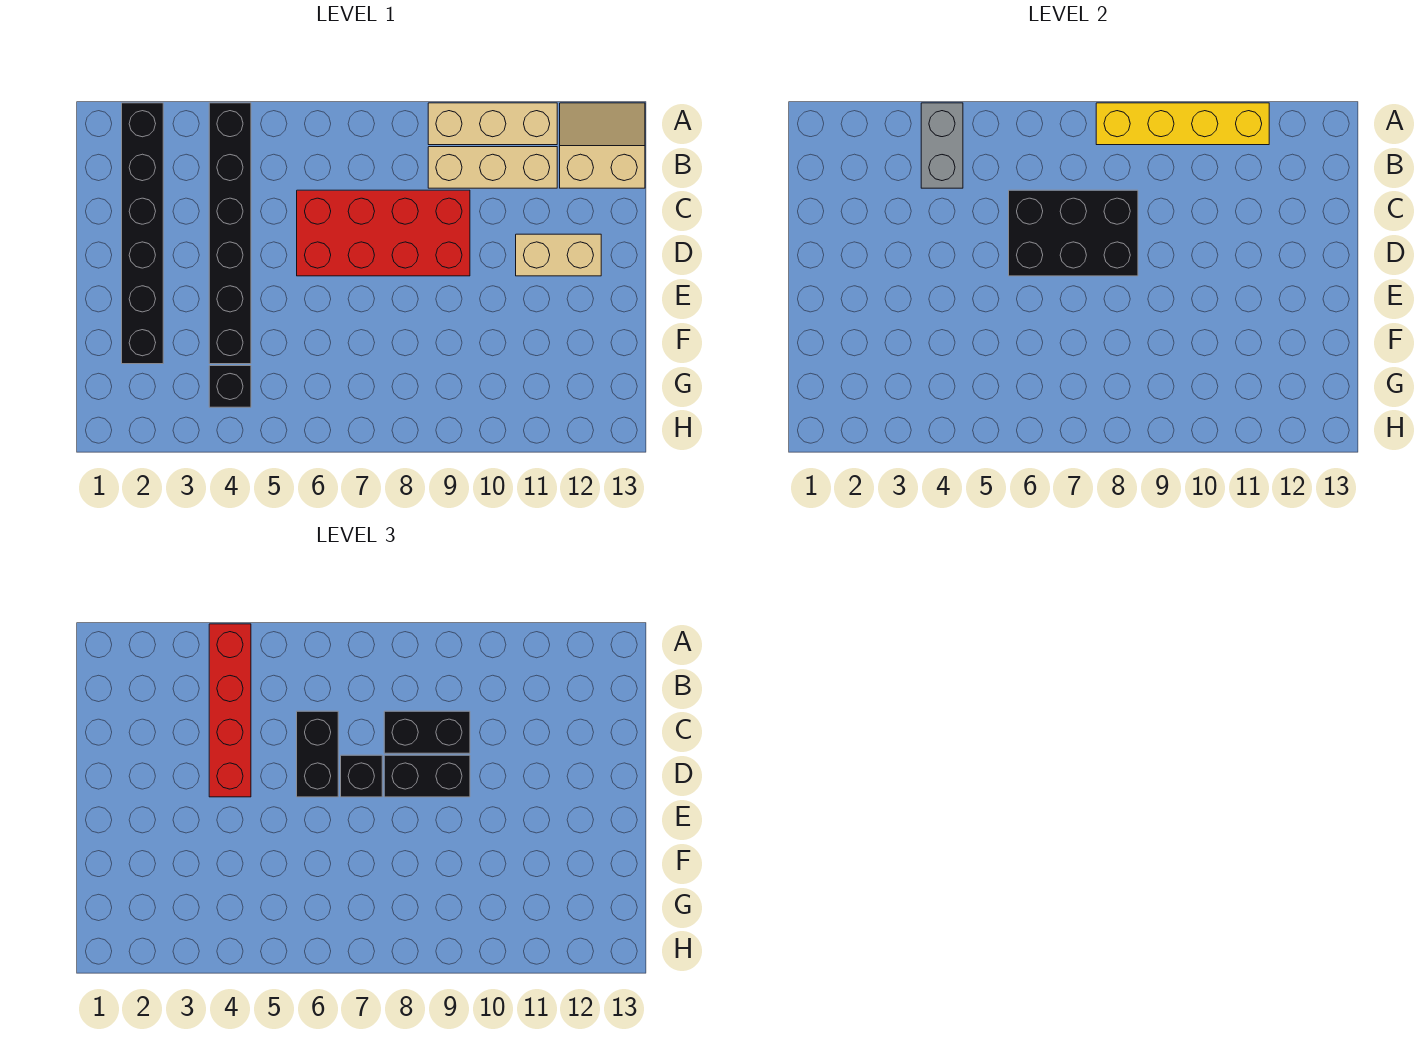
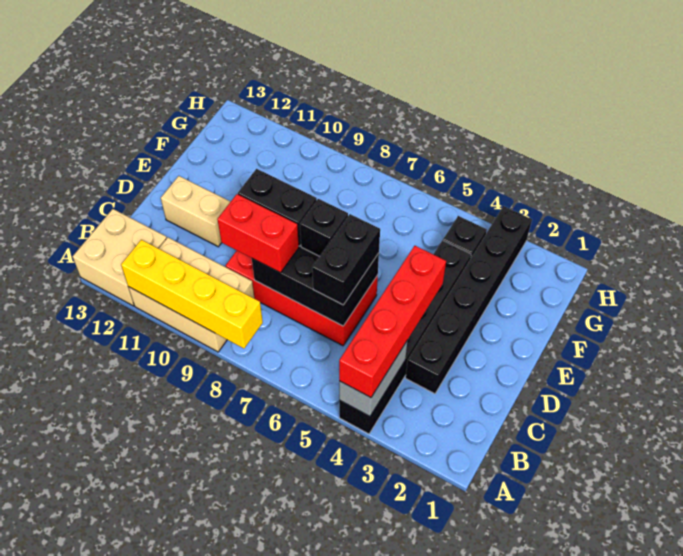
black 1x6 brick [122,103,163,364] -> black 1x6 brick moved to [406,206,532,394]
tan 2x2 slope [560,103,645,188] -> tan 2x2 brick [73,209,167,306]
black 1x2 brick [384,711,470,753] -> red 1x2 brick [217,194,299,273]

